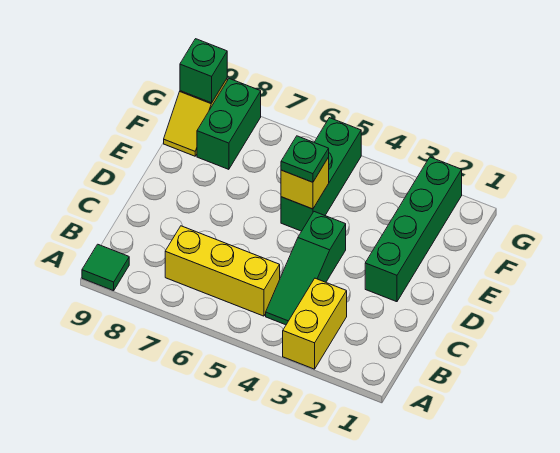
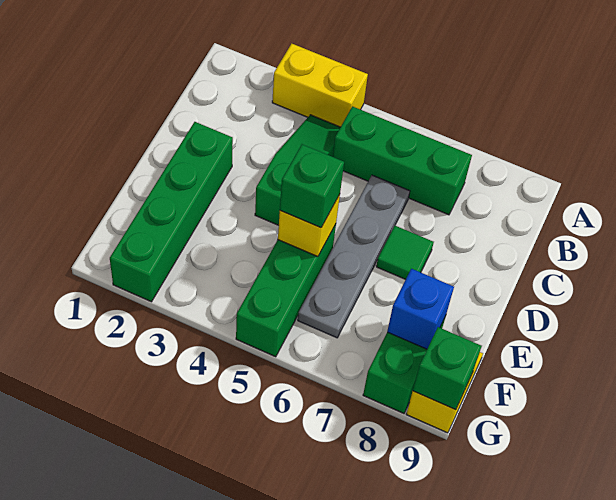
yellow 1x2 brick [283,278,347,369] -> yellow 1x2 brick turned to [272,44,368,127]
green 1x1 tile [82,244,129,291] -> green 1x1 tile moved to [376,226,434,280]
yellow 1x3 brick [165,226,280,316] -> green 1x3 brick [333,106,472,215]
none -> grey 1x4 plate [298,175,410,338]
green 1x1 plate [281,136,329,182] -> green 1x1 brick [280,144,344,228]
none -> blue 1x1 brick [387,269,454,349]

